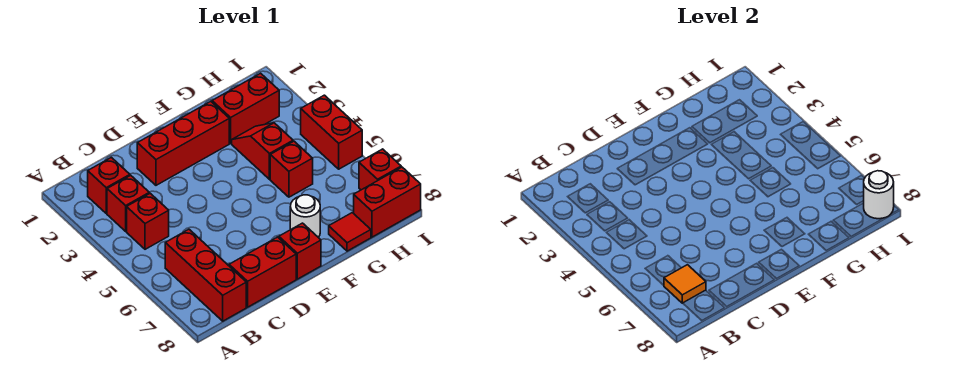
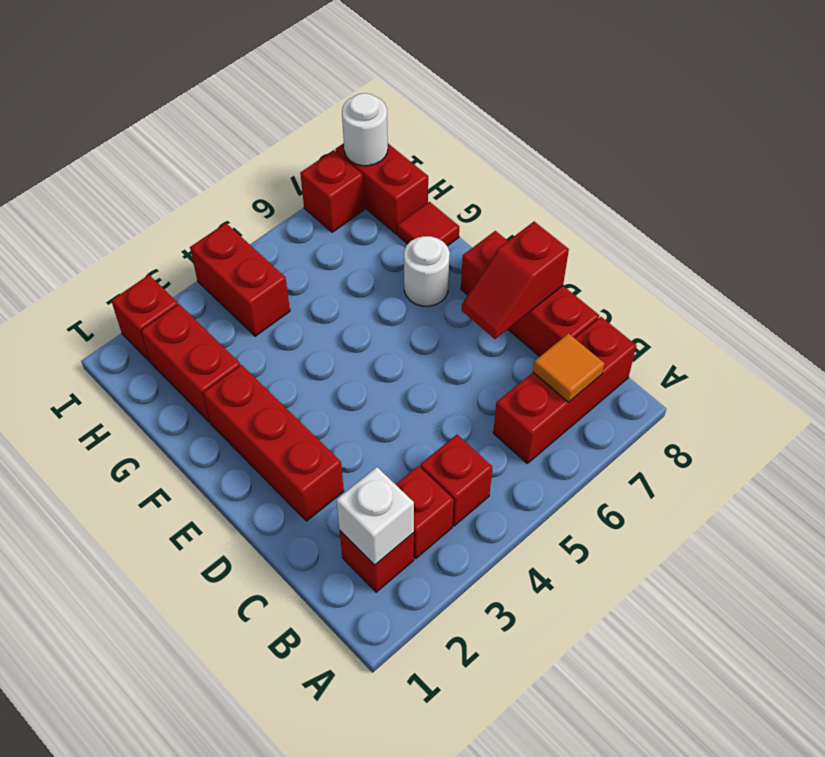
none -> white 1x1 brick [336,467,414,565]
red 1x2 slope [232,123,293,179] -> red 1x2 slope moved to [462,222,569,339]
red 1x1 brick [270,141,313,197] -> red 1x1 brick moved to [111,275,178,361]
red 1x2 brick [301,95,362,169] -> red 1x2 brick turned to [190,223,290,336]

